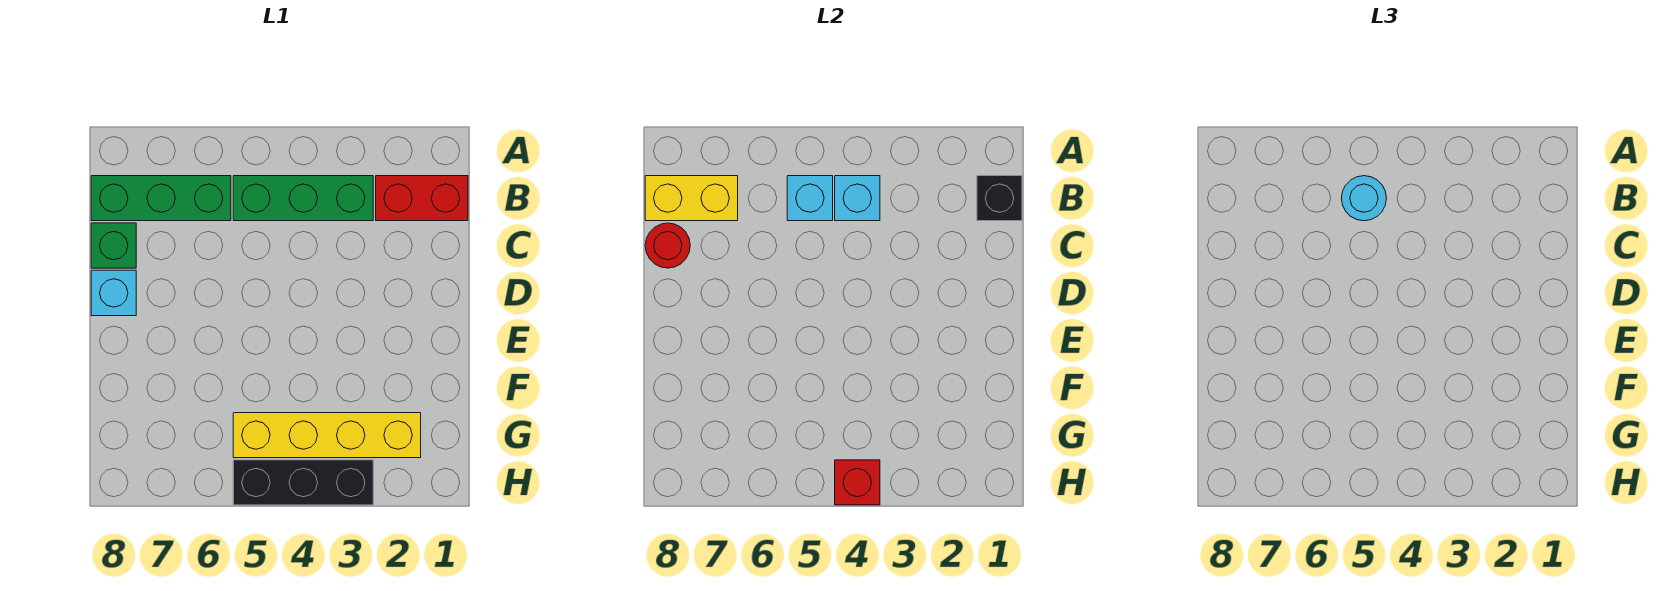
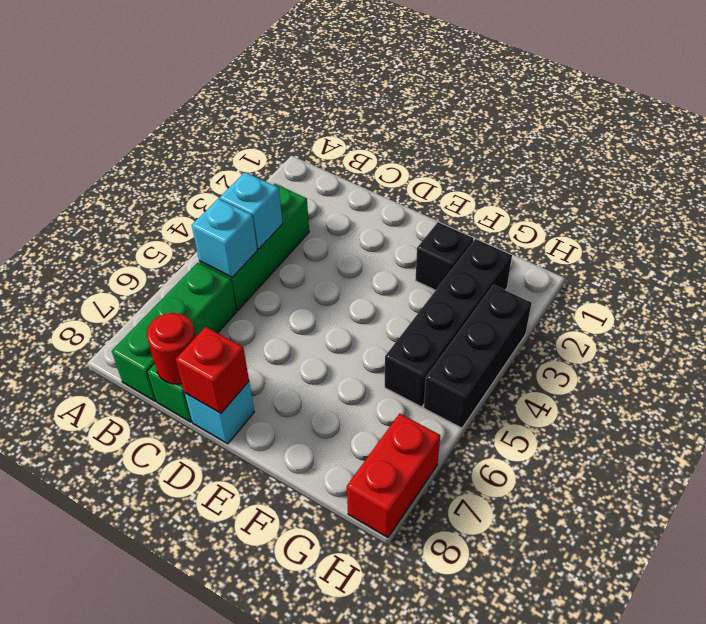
red 1x2 brick [376,176,468,221] -> red 1x2 brick moved to [347,414,440,537]
black 1x1 brick [977,176,1022,221] -> black 1x1 brick moved to [415,222,474,290]
cyan 1x1 round brick [1341,176,1387,221] -> none
yellow 1x2 brick [645,176,738,221] -> none
yellow 1x4 brick [233,413,421,458] -> black 1x4 brick [385,239,512,407]
red 1x1 brick [835,460,880,505] -> red 1x1 brick moved to [176,327,249,413]

